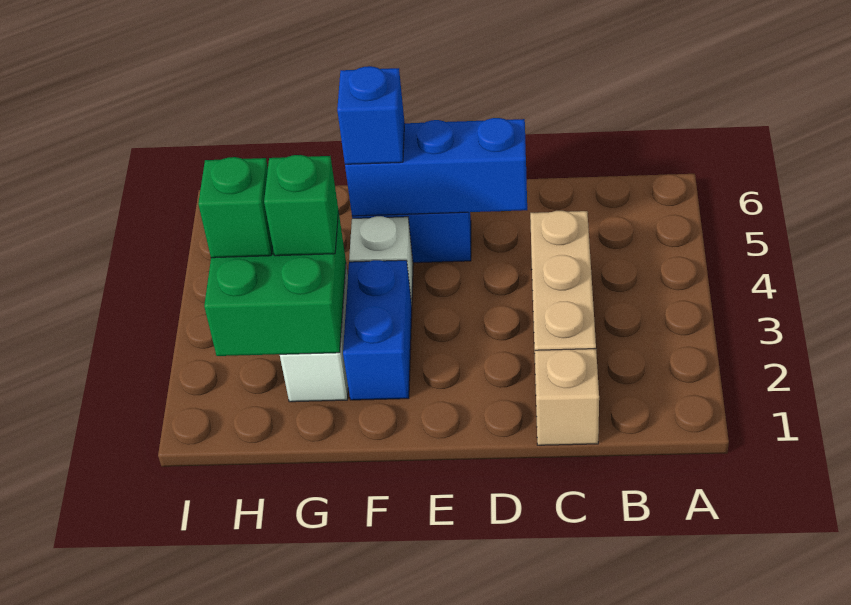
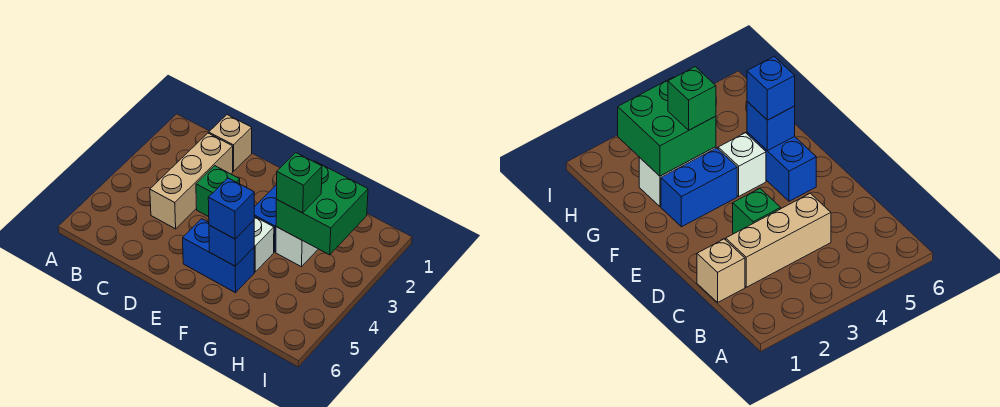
blue 1x3 brick [345,118,527,216] -> blue 1x1 brick [209,220,254,266]
green 1x1 brick [198,157,272,258] -> green 1x1 brick moved to [196,166,240,217]

